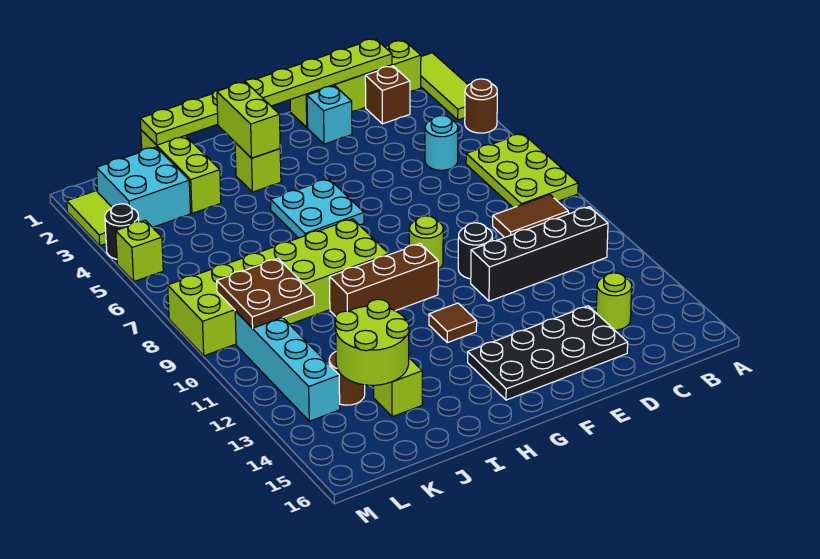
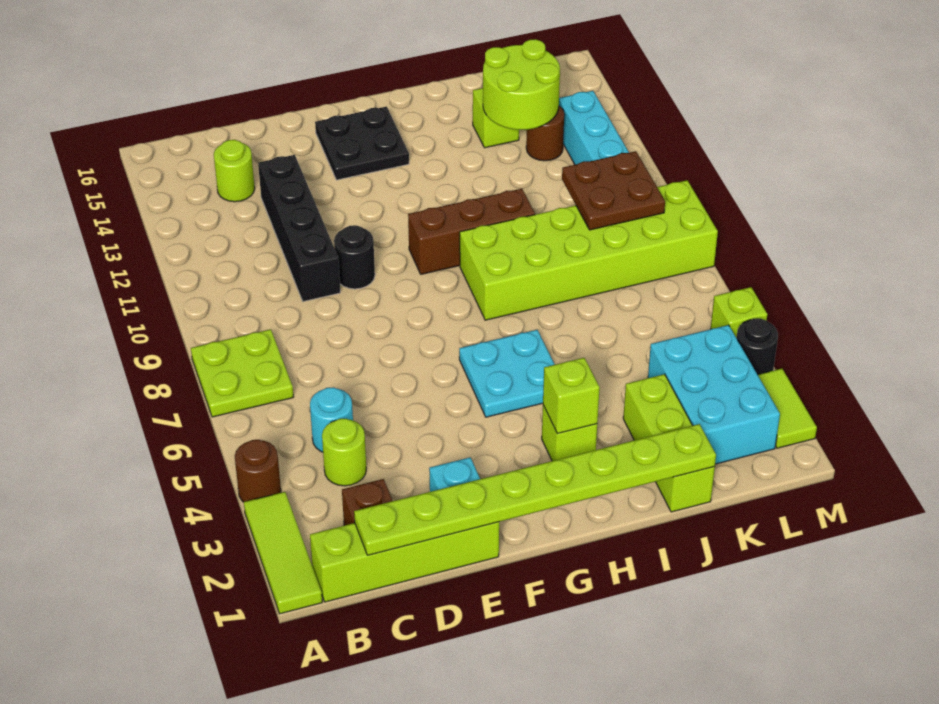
lime 2x3 plate [466,134,578,208] -> lime 2x2 plate [191,329,293,417]
brown 1x2 tile [493,195,568,237] -> none
black 1x4 brick [471,207,608,301] -> black 1x4 brick turned to [258,155,340,302]
black 2x4 plate [468,306,628,400] -> black 2x2 plate [315,107,409,180]
lime 1x1 round brick [409,216,443,269] -> lime 1x1 round brick moved to [322,419,366,486]
brown 1x1 tile [429,303,477,343] -> none
lime 1x2 brick [217,82,280,158] -> lime 1x1 brick [543,358,600,434]
cyan 2x2 brick [96,147,191,227] -> cyan 2x3 brick [648,325,780,464]

